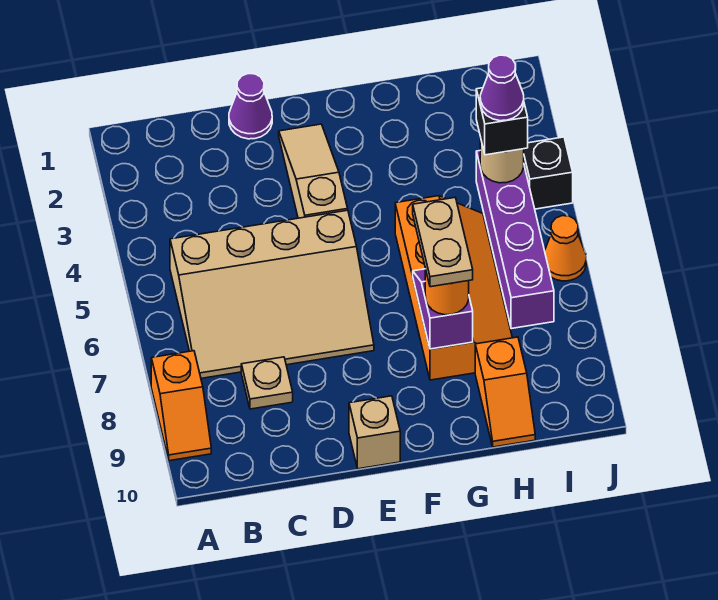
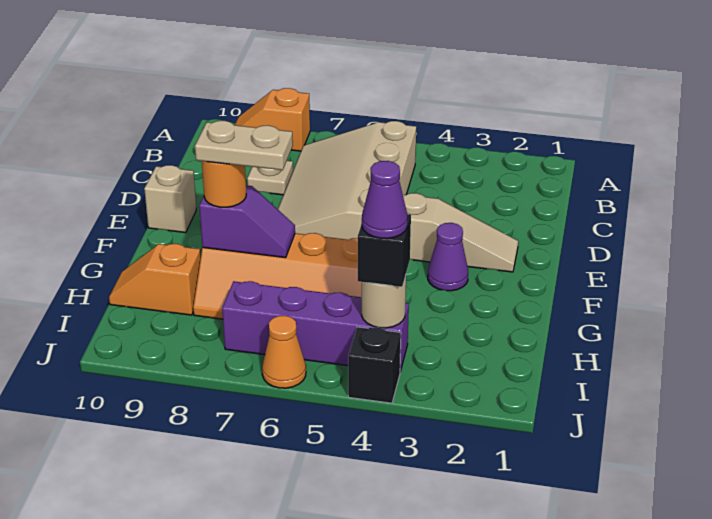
purple 1x1 cone [229,74,272,139] -> purple 1x1 cone moved to [428,223,468,291]

